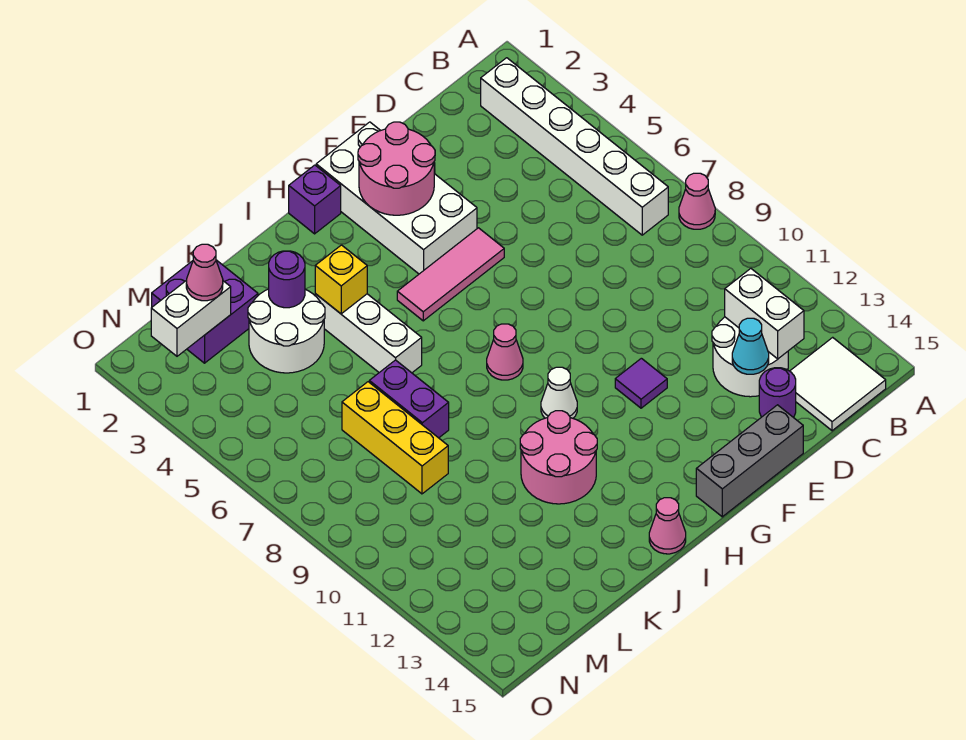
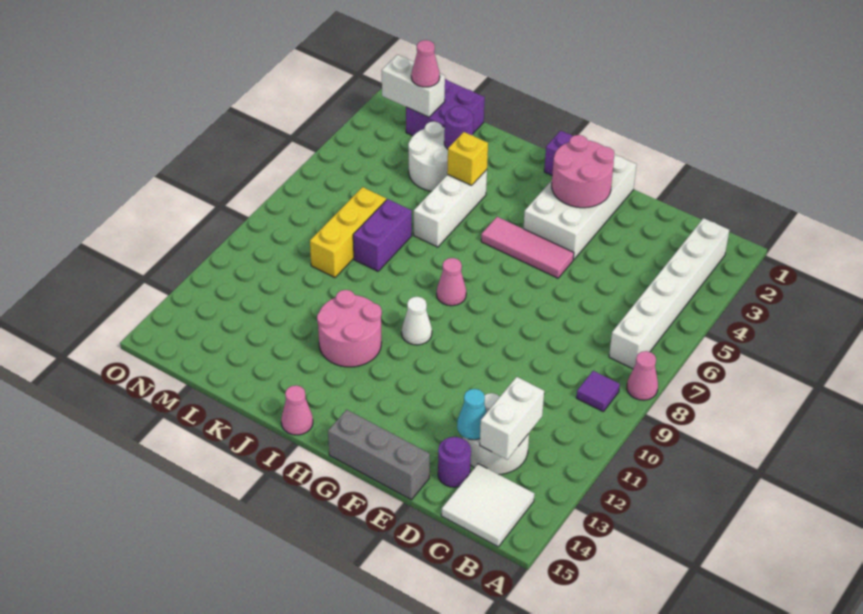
purple 1x1 tile [615,358,667,408] -> purple 1x1 tile moved to [576,371,620,411]

